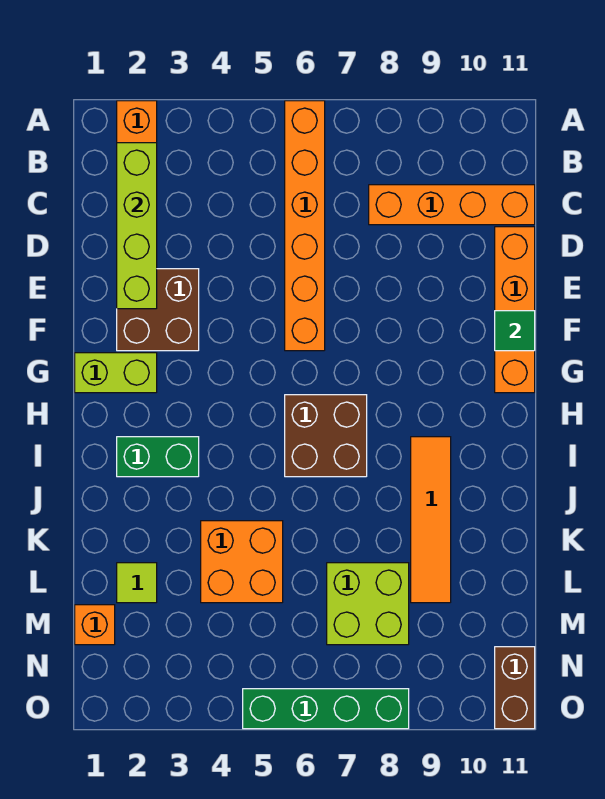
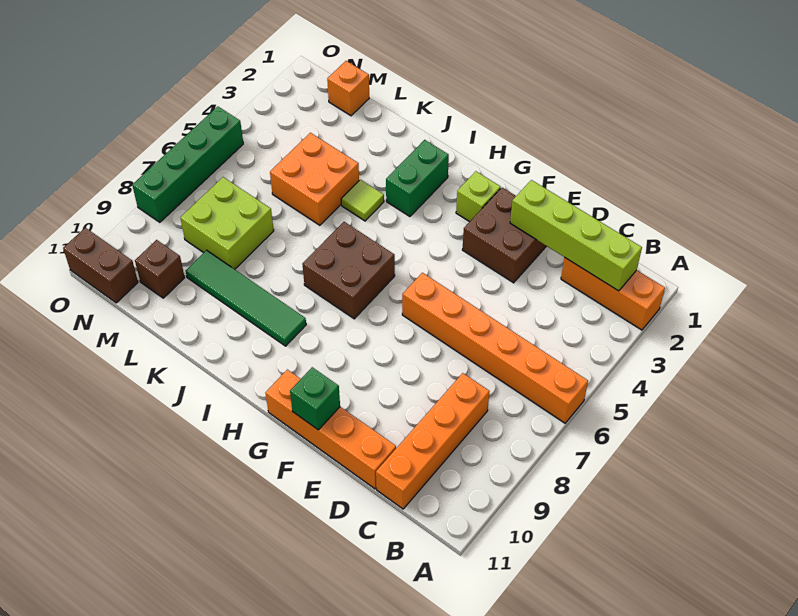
green 1x1 tile [495,311,535,351] -> green 1x1 brick [290,367,340,430]
lime 1x2 brick [75,353,157,393] -> lime 1x1 brick [456,171,501,222]
orange 1x4 tile [411,437,451,603] -> green 1x4 tile [186,250,306,346]
lime 1x1 tile [117,563,157,603] -> lime 1x1 tile moved to [341,180,384,221]
none -> brown 1x1 brick [135,240,185,298]

